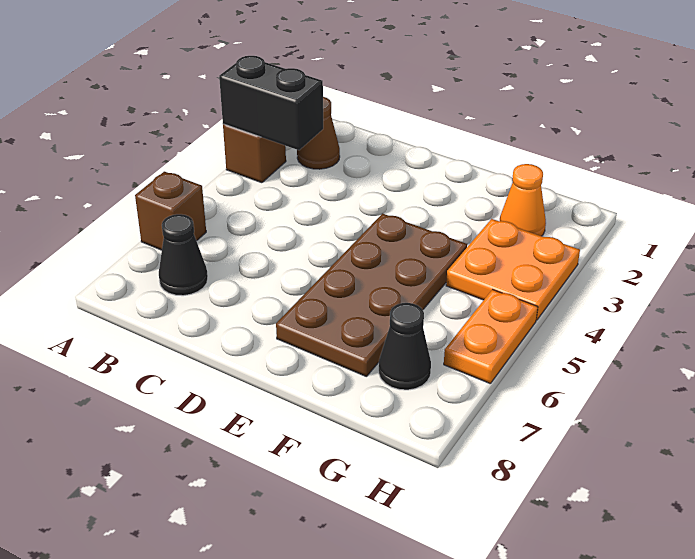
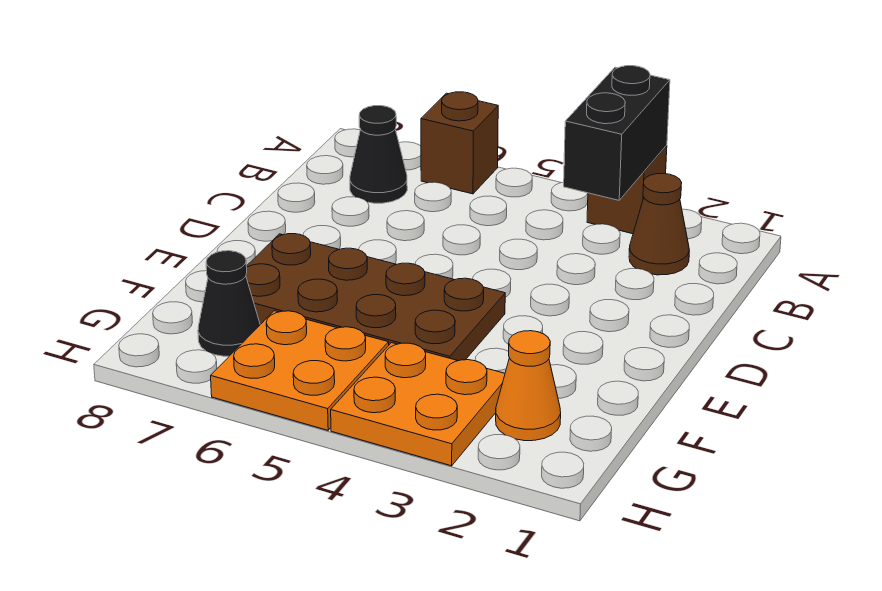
orange 1x2 plate [444,290,538,384] -> orange 2x2 plate [211,311,389,430]

